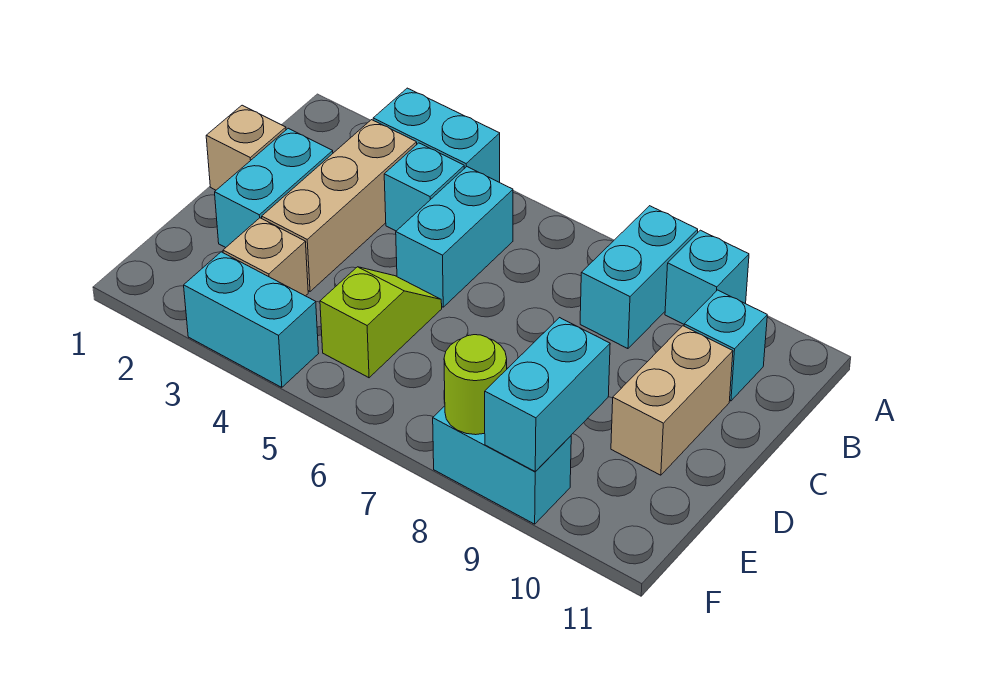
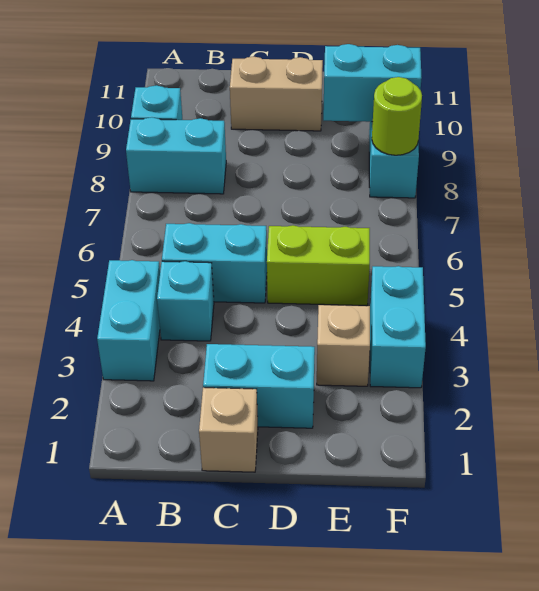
tan 1x3 brick [262,120,417,291] -> none
cyan 1x1 brick [684,290,767,401] -> none
lime 1x2 slope [320,267,442,378] -> lime 1x2 brick [267,225,370,306]

